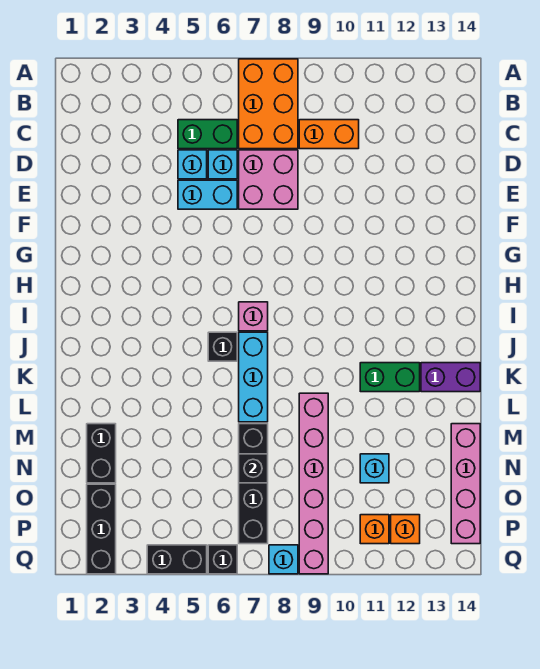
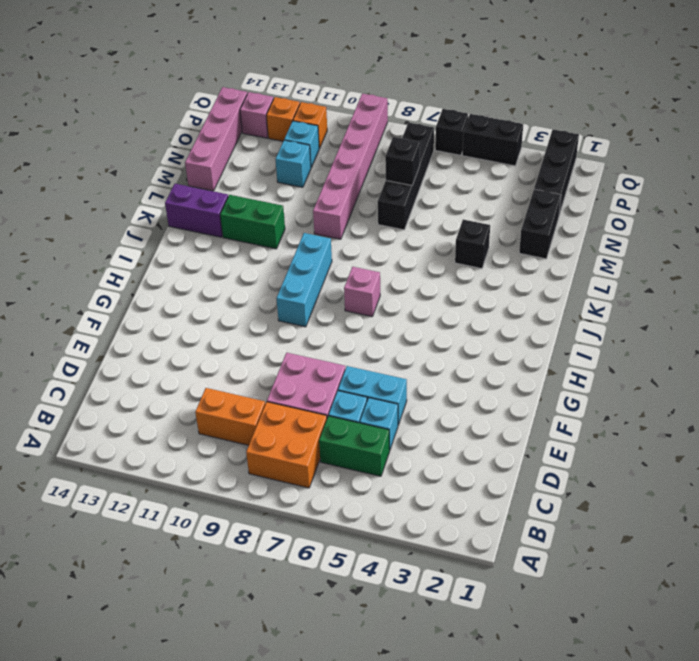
orange 2x3 brick [239,59,298,149] -> orange 2x2 brick [246,402,327,488]
black 1x1 brick [208,332,237,361] -> black 1x1 brick moved to [455,220,490,269]
cyan 1x3 brick [239,332,268,422] -> cyan 1x3 brick moved to [276,233,332,327]
none -> pink 1x1 brick [240,92,273,138]
cyan 1x1 brick [269,545,298,574] -> cyan 1x1 brick moved to [284,121,319,167]

